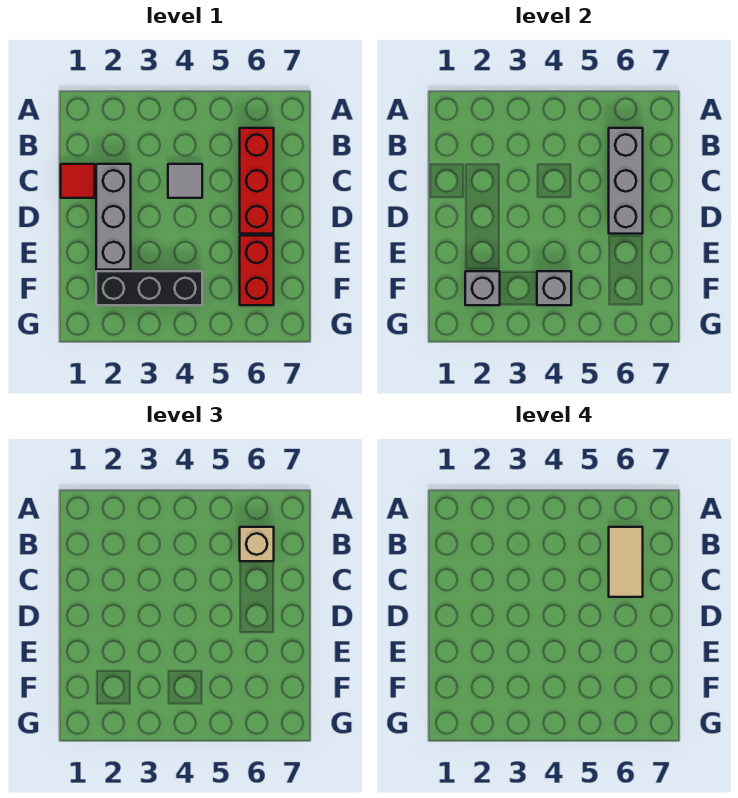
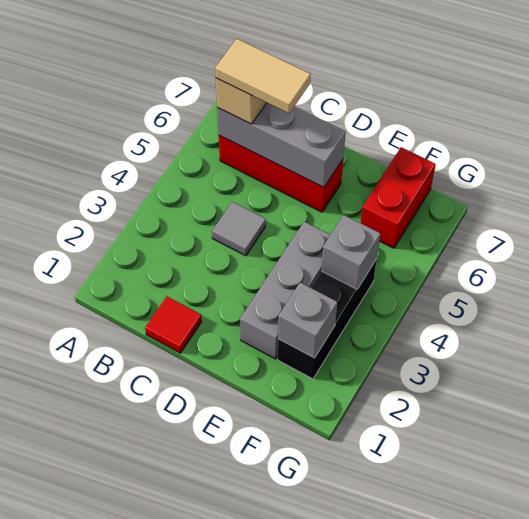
grey 1x3 brick [96,164,131,270] -> grey 1x3 brick turned to [240,222,330,359]
red 1x2 brick [240,236,274,305] -> red 1x2 brick turned to [361,147,436,248]

